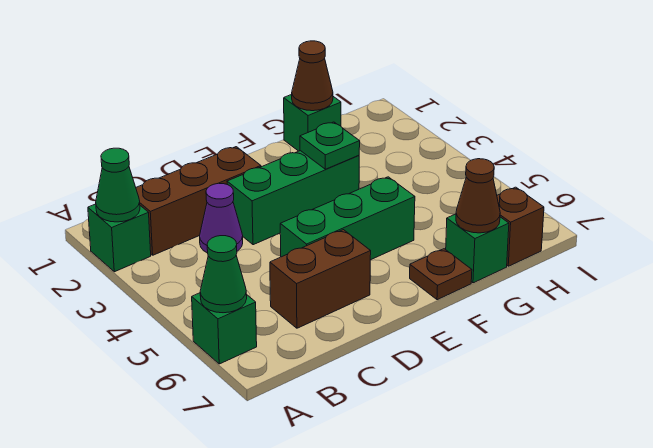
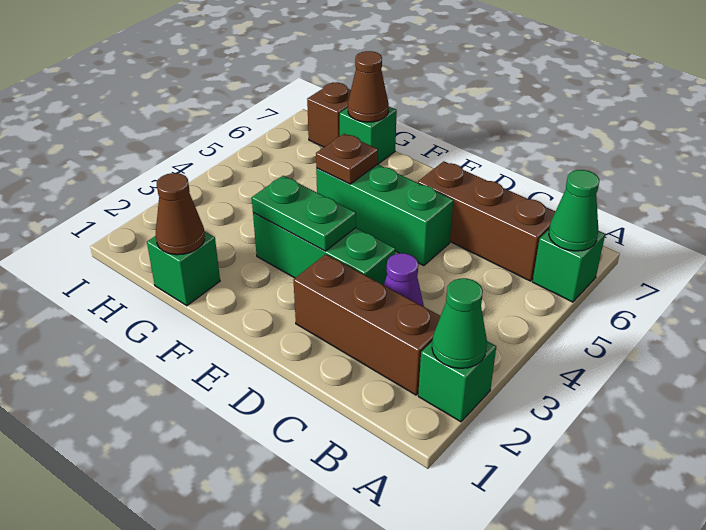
brown 1x2 brick [270,230,371,328] -> brown 1x3 brick [418,161,555,281]
green 1x1 plate [300,122,360,169] -> green 1x2 plate [252,176,356,251]
brown 1x1 plate [410,249,472,300] -> brown 1x1 plate moved to [316,134,378,184]

